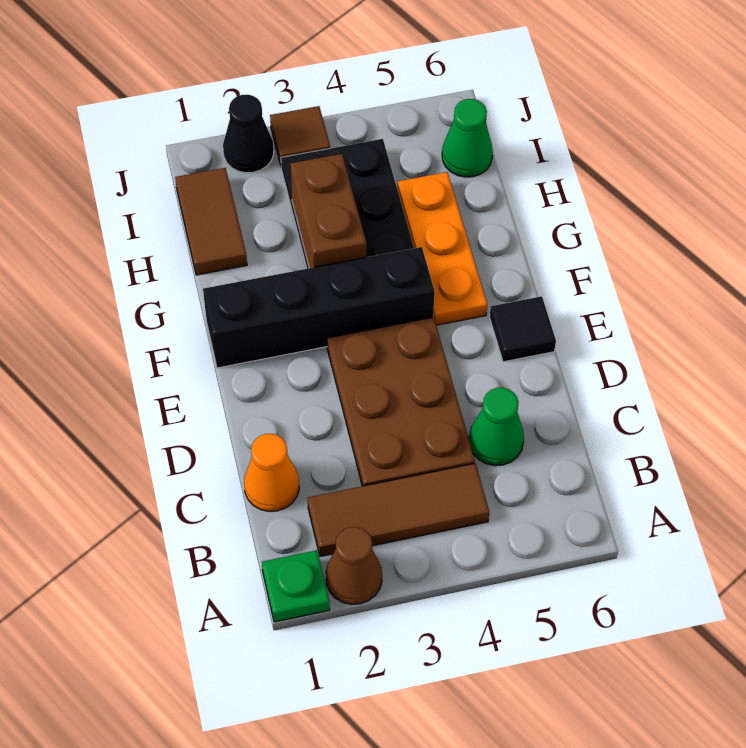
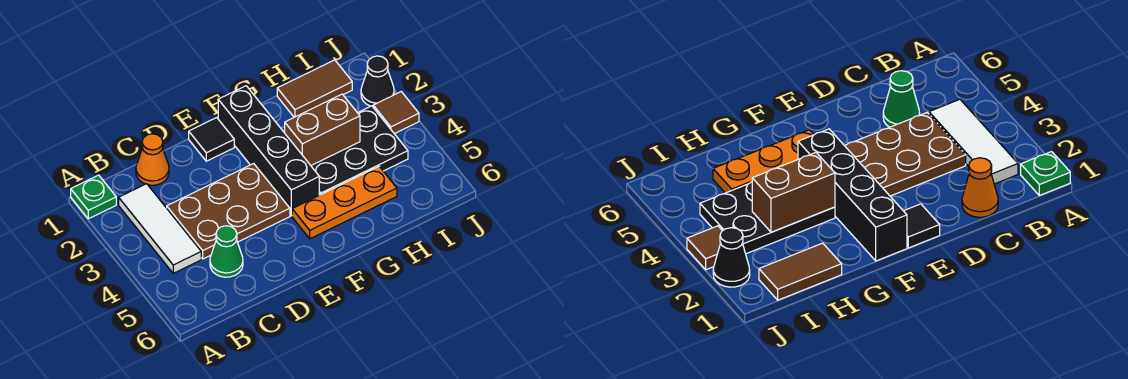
brown 1x1 cone [326,527,382,605] -> none
brown 1x3 tile [308,463,489,557] -> white 1x3 tile [119,184,201,273]
black 1x1 tile [490,296,556,362] -> black 1x1 tile moved to [189,118,234,161]
green 1x1 cone [442,99,493,177] -> none

